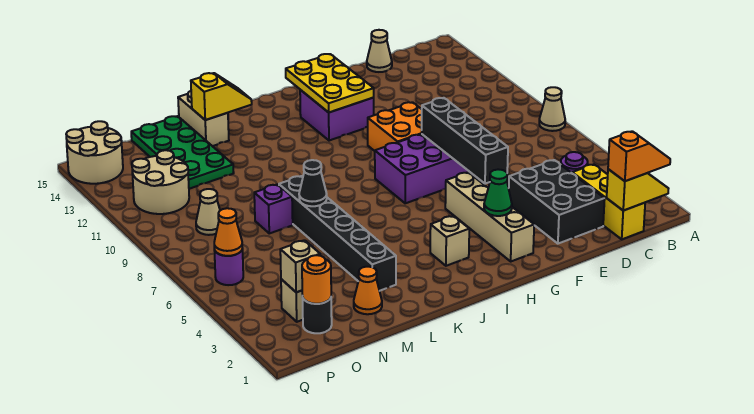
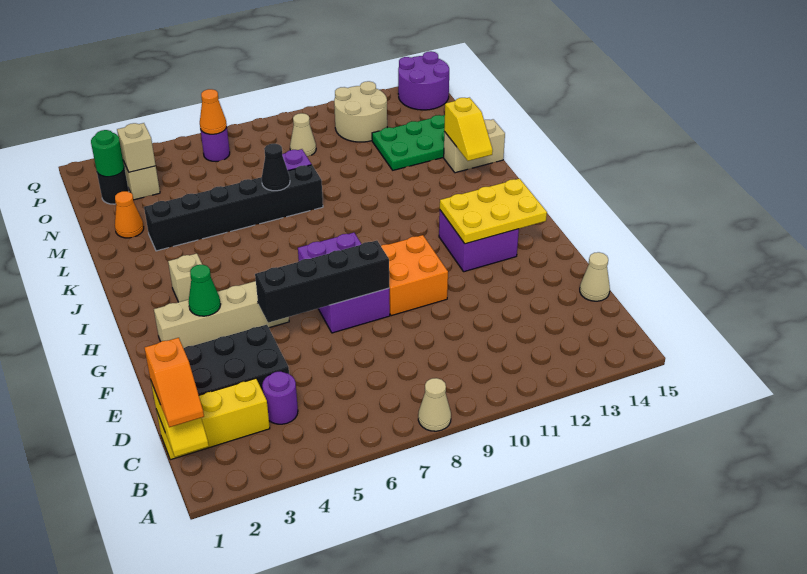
orange 1x1 round brick [302,255,331,304] -> green 1x1 round brick [91,130,124,177]
tan 2x2 round brick [66,121,123,184] -> purple 2x2 round brick [398,51,449,110]

